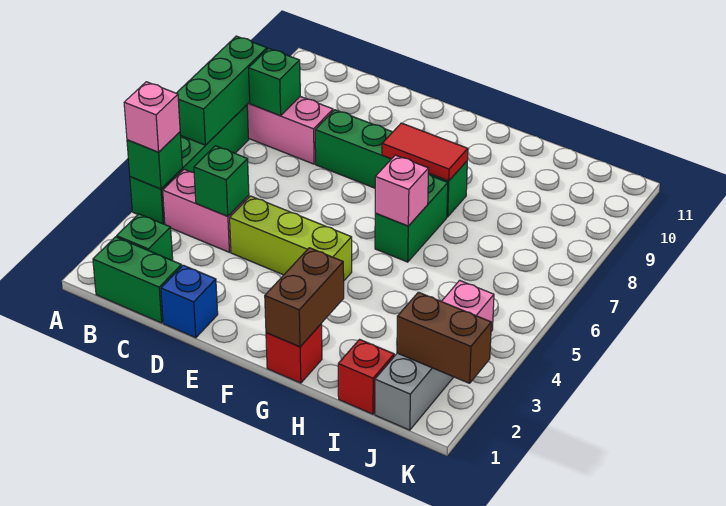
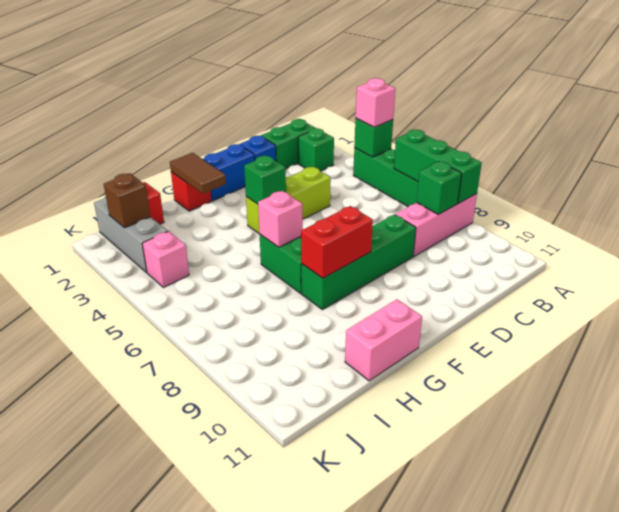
pink 1x2 brick [163,169,249,252] -> pink 1x2 brick moved to [345,299,422,381]
green 1x1 brick [194,146,249,216] -> green 1x1 brick moved to [244,156,286,204]
none -> blue 1x2 brick [203,144,255,201]
red 1x2 tile [382,123,468,181] -> red 1x2 brick [301,206,373,278]
brown 1x2 brick [265,248,344,347] -> brown 1x2 tile [170,153,226,194]
brown 1x2 brick [397,292,491,383] -> brown 1x1 brick [104,173,150,228]

